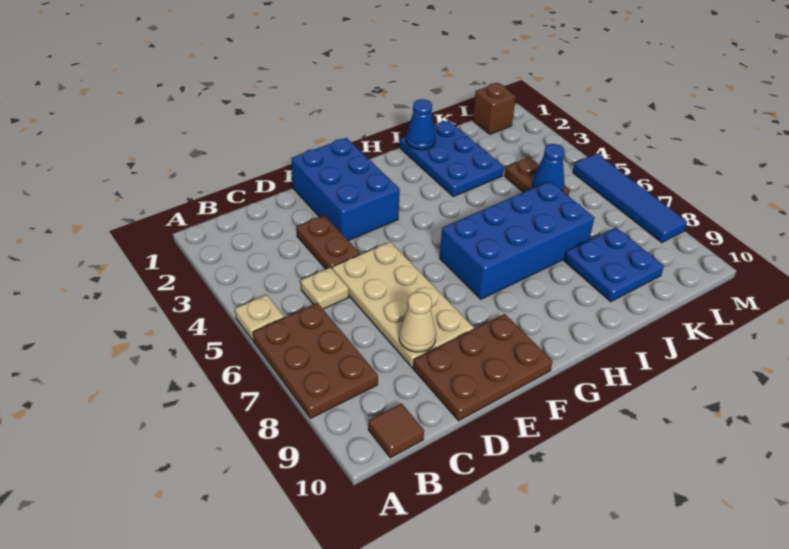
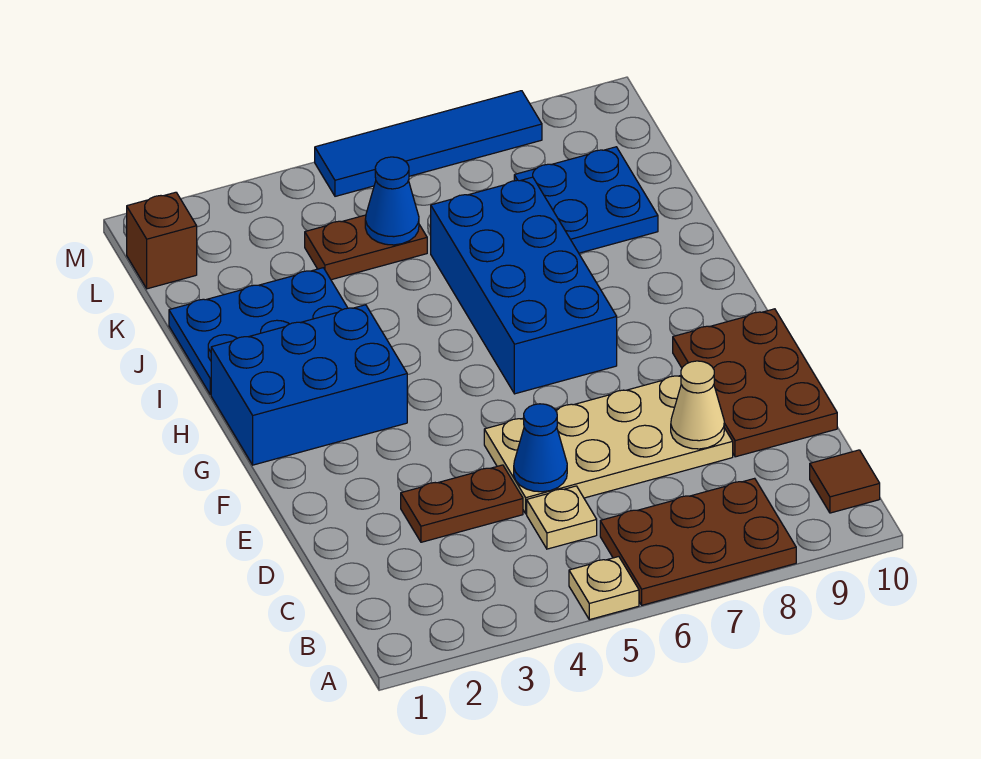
blue 2x3 brick [291,138,400,240] -> blue 2x3 brick moved to [211,305,407,465]
blue 1x1 cone [406,99,436,150] -> blue 1x1 cone moved to [514,404,567,492]

